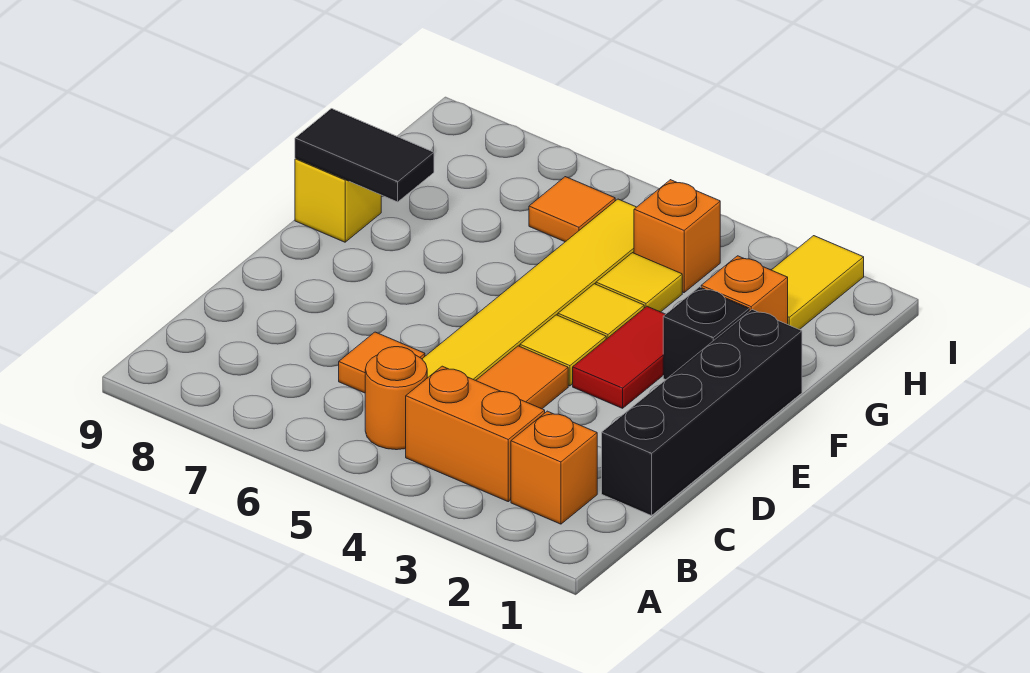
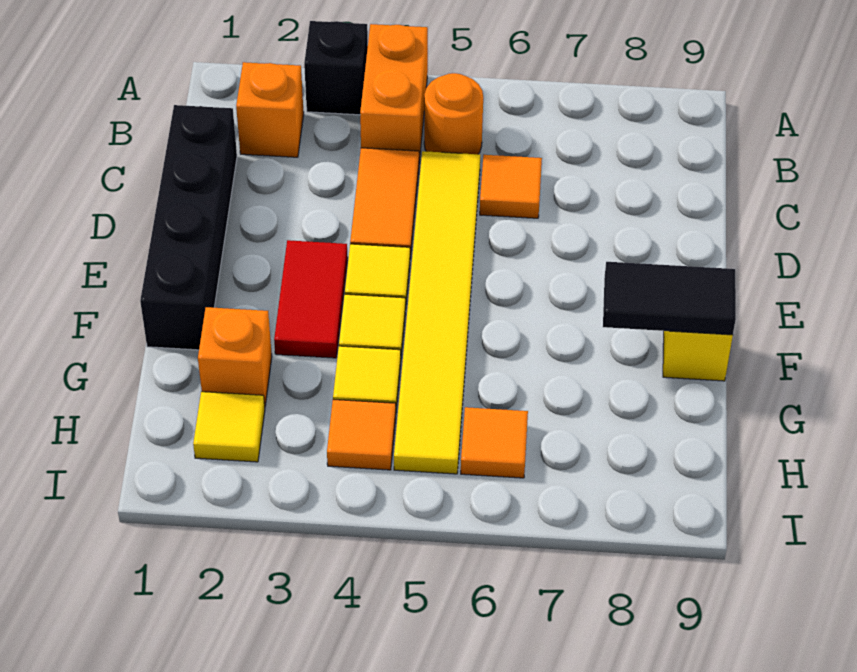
orange 1x2 brick [406,366,545,502] -> orange 1x2 brick turned to [360,24,428,161]
black 1x1 brick [663,287,749,380] -> black 1x1 brick moved to [304,21,368,115]
yellow 1x2 tile [772,236,864,330] -> yellow 1x1 tile [193,392,265,462]
orange 1x1 brick [634,180,720,293] -> orange 1x1 tile [327,399,396,470]

